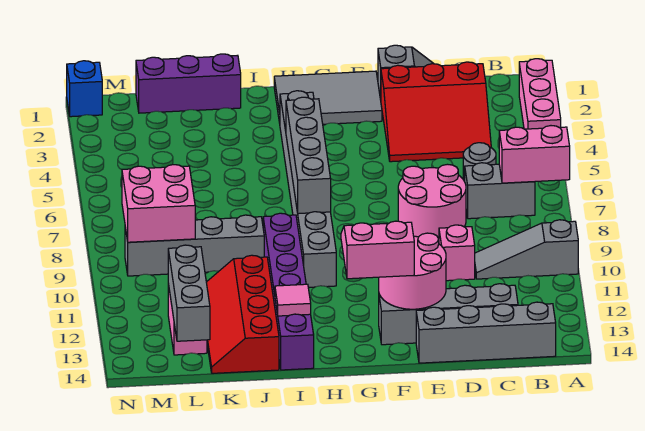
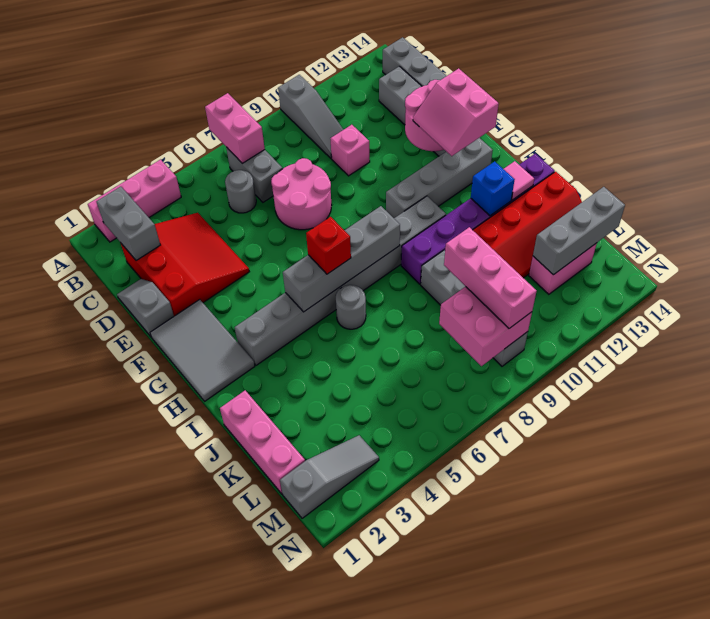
none -> grey 1x2 brick [96,187,160,261]
none -> grey 1x4 brick [386,138,493,218]
none -> red 1x1 brick [306,217,351,274]
none -> grey 1x1 round brick [336,285,366,329]
purple 1x3 brick [136,54,241,113] -> pink 1x3 brick [220,390,305,494]
none -> pink 1x3 brick [444,227,537,329]
none -> grey 1x3 slope [280,435,379,518]
blue 1x1 brick [67,61,102,117] -> blue 1x1 brick moved to [471,161,515,216]

